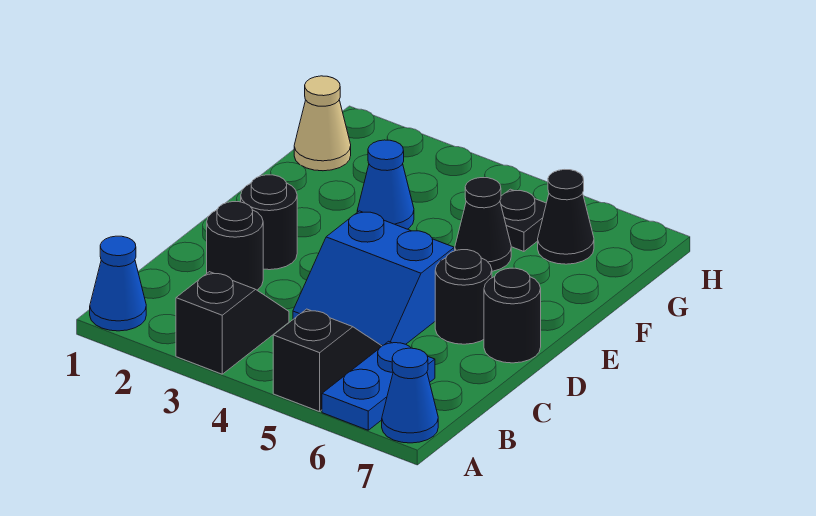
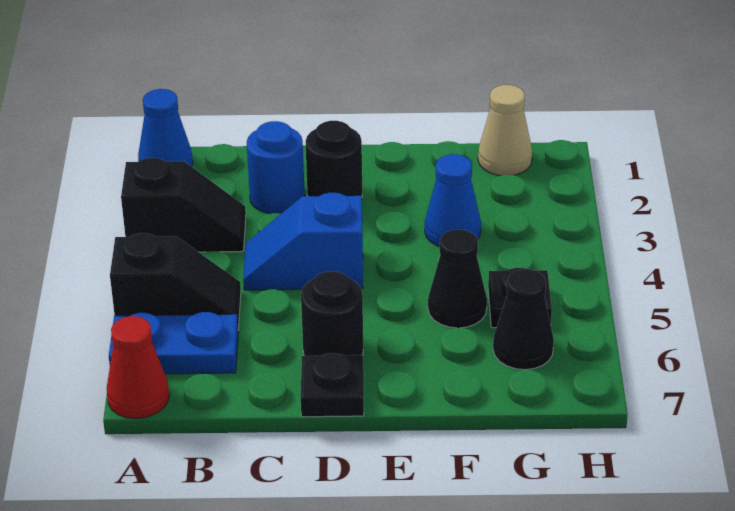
blue 1x1 cone [382,348,438,443] -> red 1x1 cone [107,316,169,419]
black 1x1 round brick [207,202,263,290] -> blue 1x1 round brick [247,121,305,214]
blue 2x2 slope [293,211,454,346] -> blue 1x2 slope [243,193,363,290]
black 1x1 round brick [484,268,541,363] -> black 1x1 plate [301,353,364,417]

